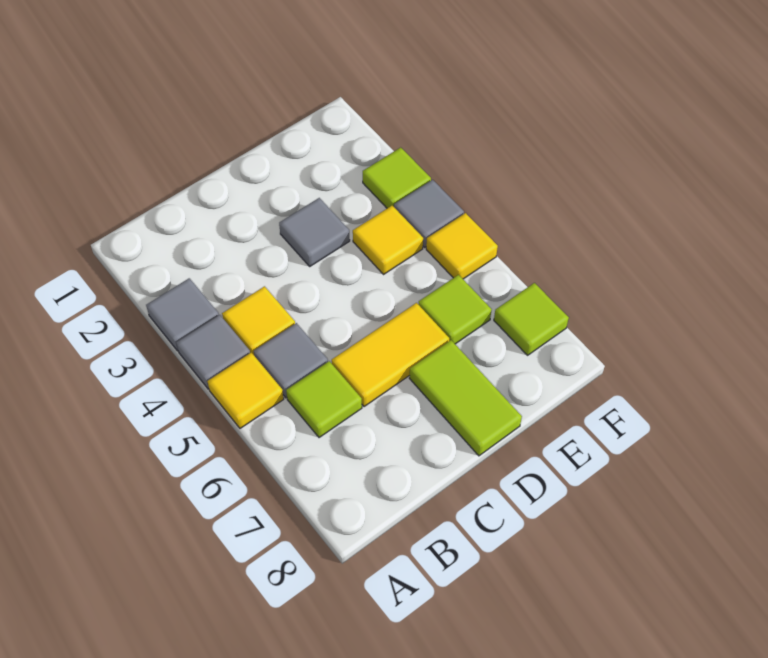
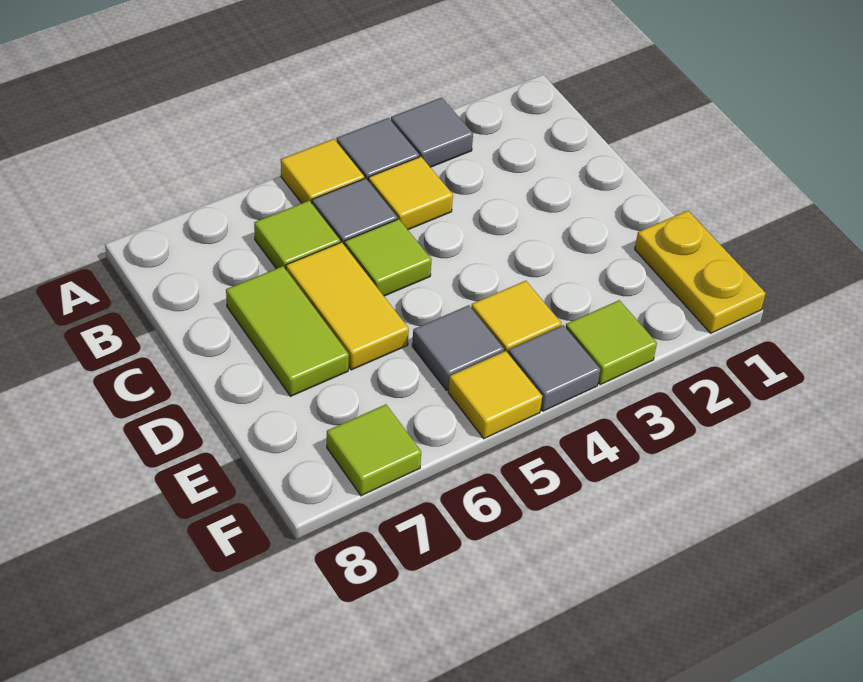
grey 1x1 tile [279,198,350,266] -> grey 1x1 tile moved to [412,305,504,390]
lime 1x2 tile [409,340,522,456] -> lime 1x2 tile turned to [226,266,349,396]
none -> yellow 1x2 plate [635,211,766,333]
lime 1x1 tile [418,275,492,344] -> lime 1x1 tile moved to [345,219,432,296]

